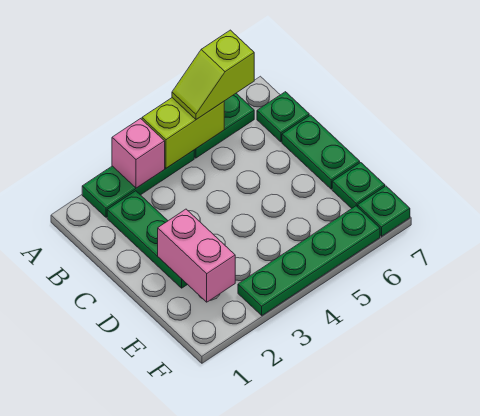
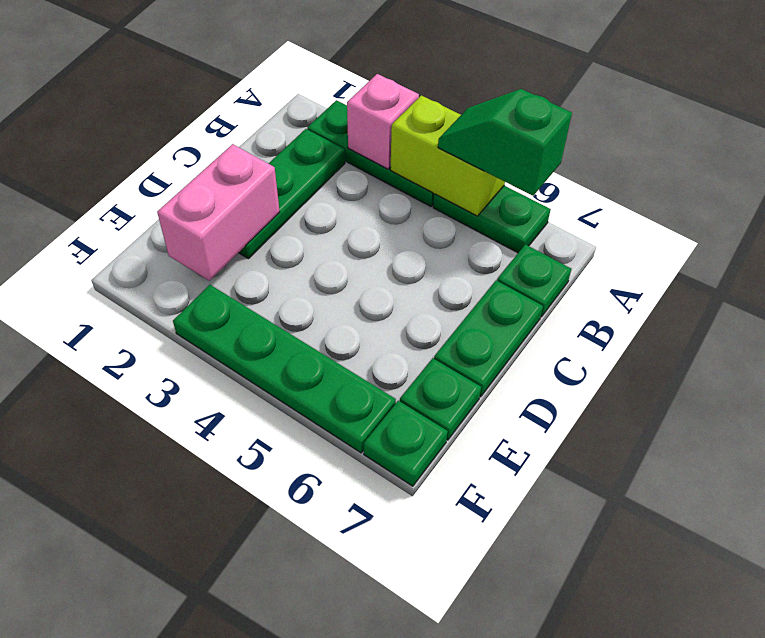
lime 1x2 slope [172,30,254,119] -> green 1x2 slope [438,89,572,196]

